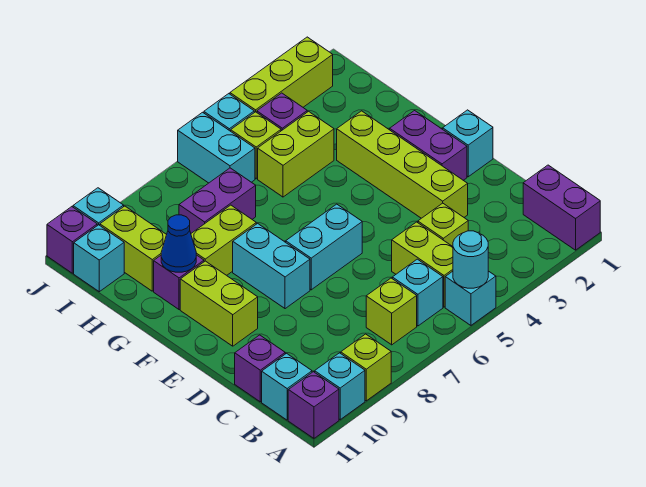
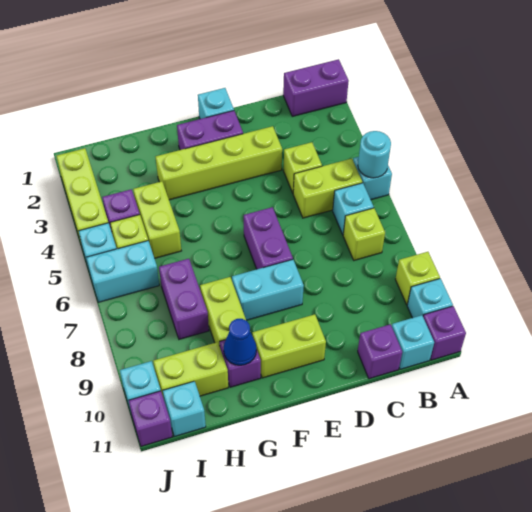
cyan 1x2 brick [286,204,362,290] -> purple 1x2 brick [244,207,293,269]

